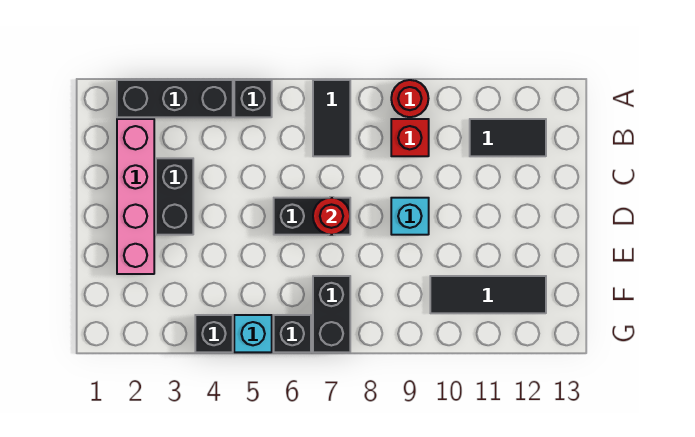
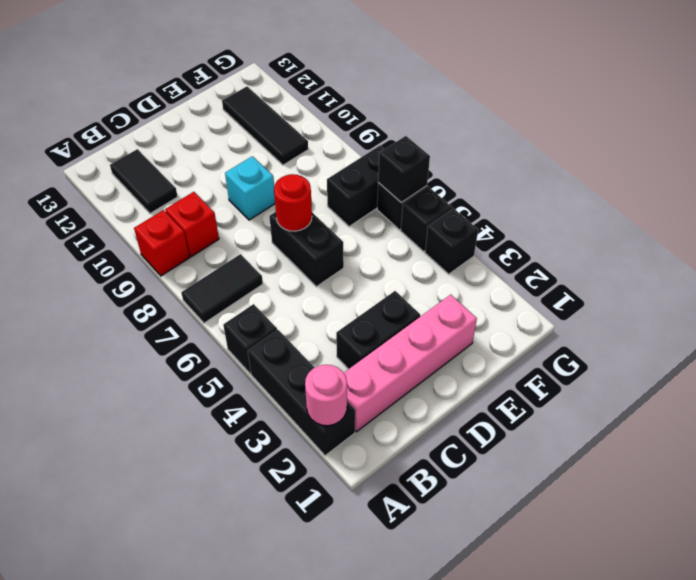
none -> pink 1x1 round brick [305,365,347,426]
red 1x1 round brick [391,80,429,117] -> red 1x1 brick [134,210,189,276]
cyan 1x1 brick [234,315,272,352] -> black 1x1 brick [401,187,452,252]
none -> black 1x1 brick [378,136,430,203]

